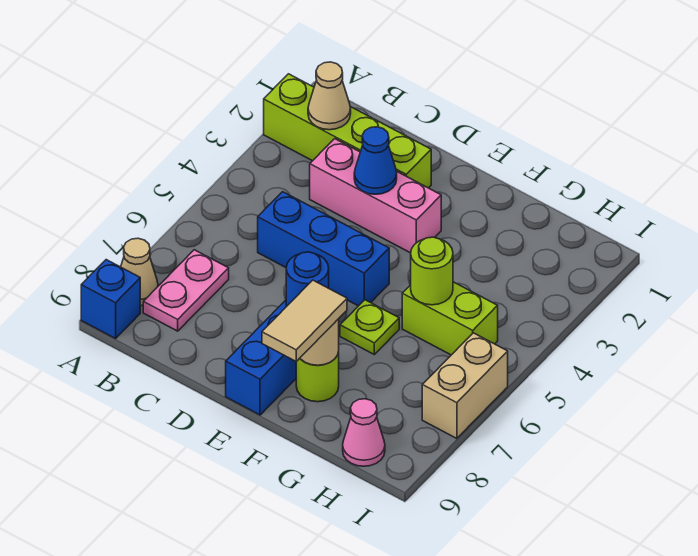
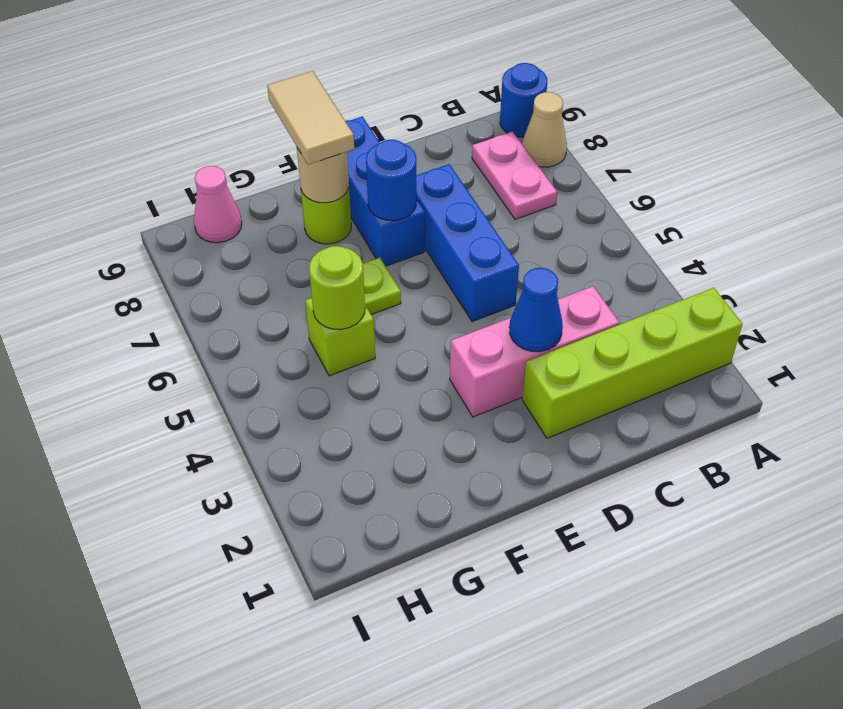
blue 1x1 brick [81,260,140,339] -> blue 1x1 round brick [500,63,547,137]
tan 1x1 cone [308,62,351,130] -> none
blue 1x3 brick [258,192,389,306] -> blue 1x3 brick turned to [416,164,519,322]
lime 1x2 brick [402,282,498,355] -> lime 1x1 brick [305,298,375,376]
tan 1x2 brick [422,333,508,439] -> none

